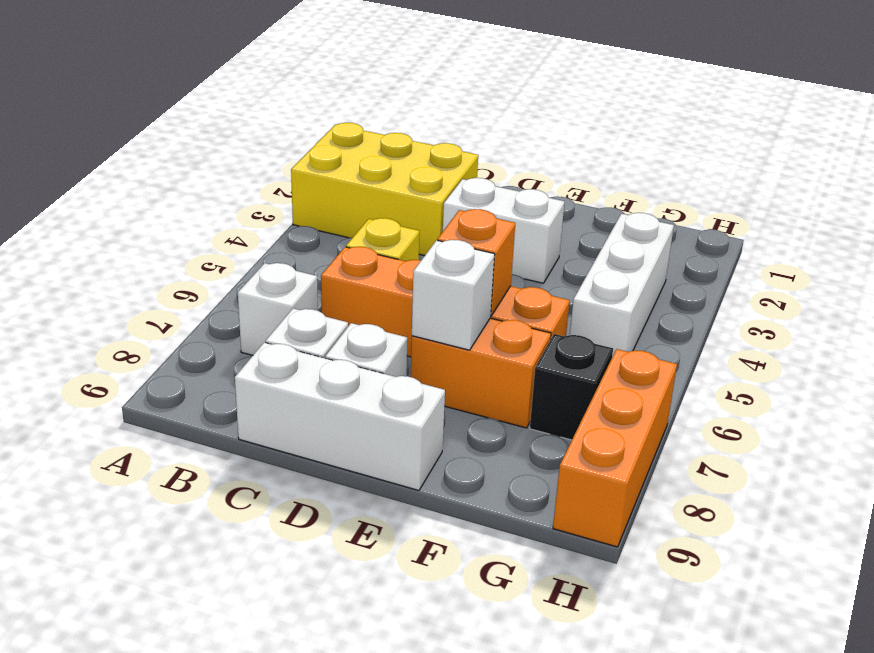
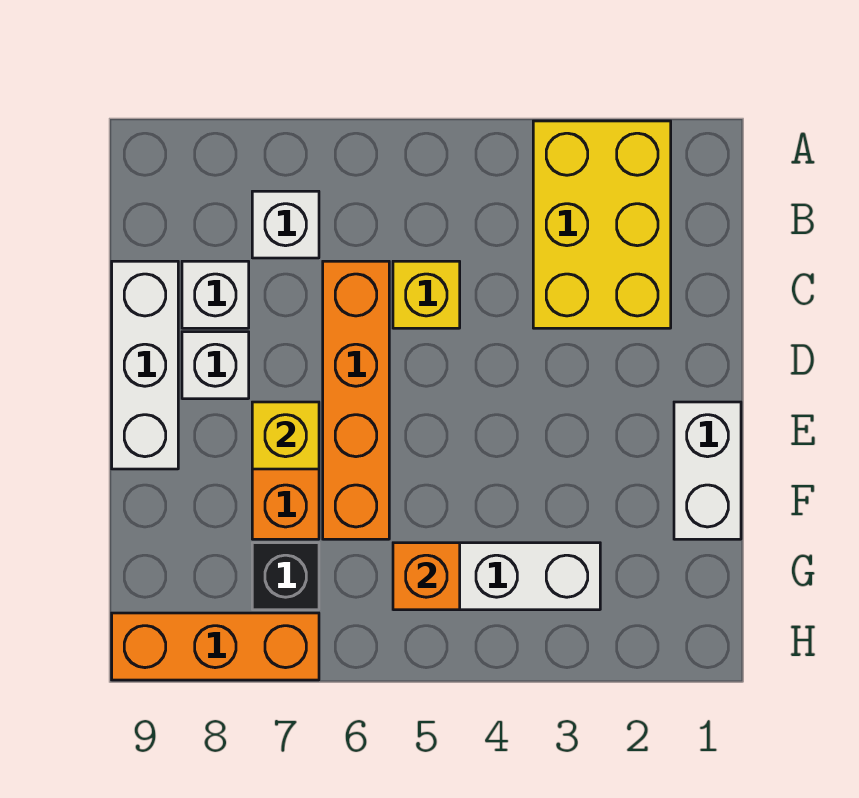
white 1x2 brick [443,178,564,283] -> white 1x2 brick moved to [674,402,741,539]
orange 1x1 brick [437,209,515,316] -> orange 1x1 brick moved to [393,543,460,610]
white 1x1 brick [412,240,495,350] -> yellow 1x1 brick [252,402,319,469]

